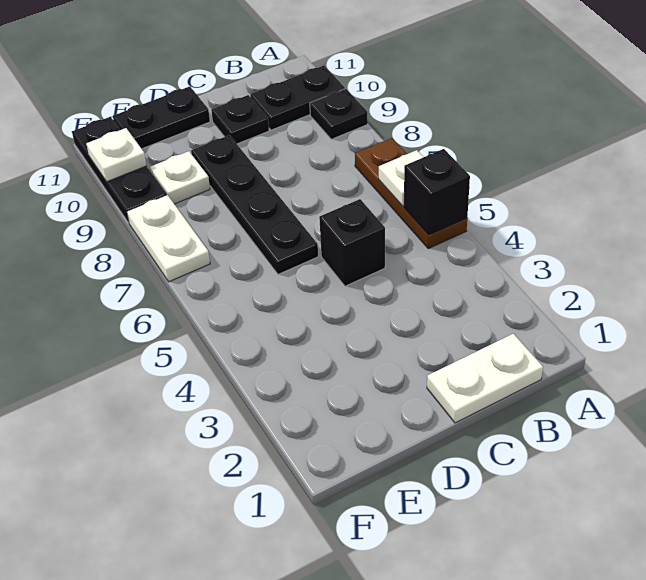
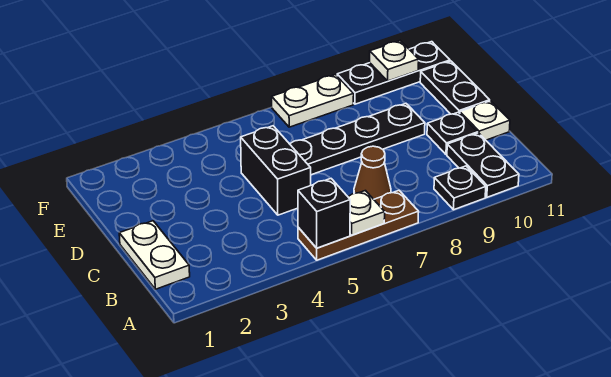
none -> brown 1x1 cone [354,146,391,199]
black 1x1 brick [319,199,385,286] -> black 1x2 brick [241,126,311,215]
white 1x1 plate [150,151,210,204] -> white 1x1 plate moved to [460,101,510,140]

